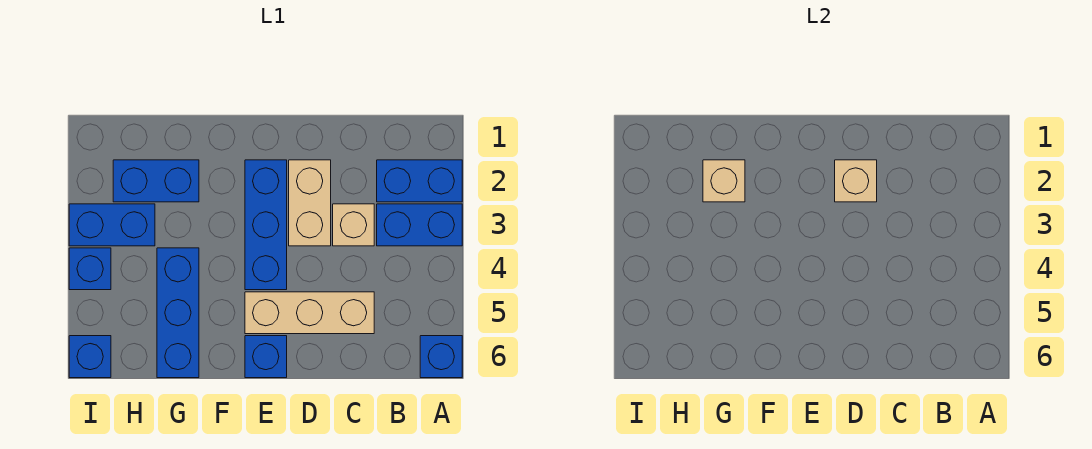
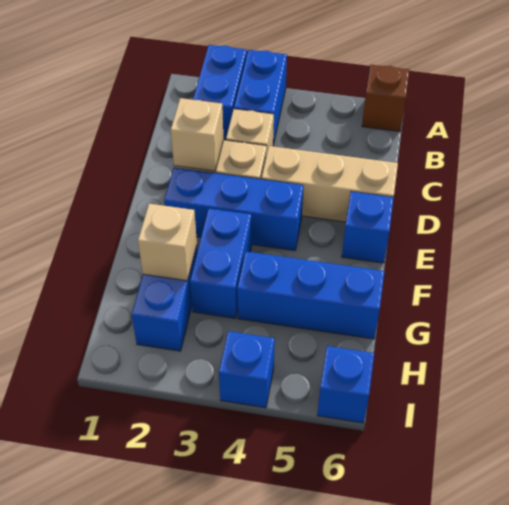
blue 1x1 brick [420,336,462,378] -> brown 1x1 brick [362,65,410,131]
tan 1x3 brick [245,292,374,334] -> tan 1x3 brick turned to [262,146,398,222]
blue 1x2 brick [69,204,155,246] -> blue 1x2 brick moved to [190,208,252,318]

